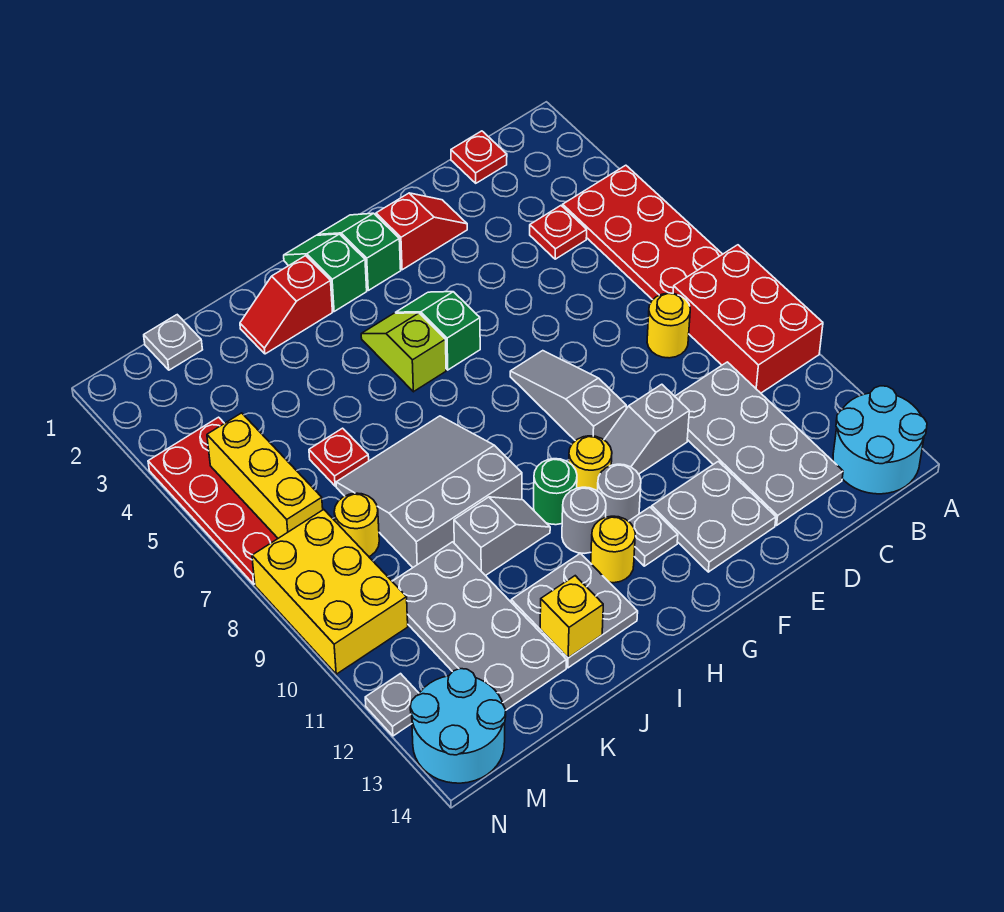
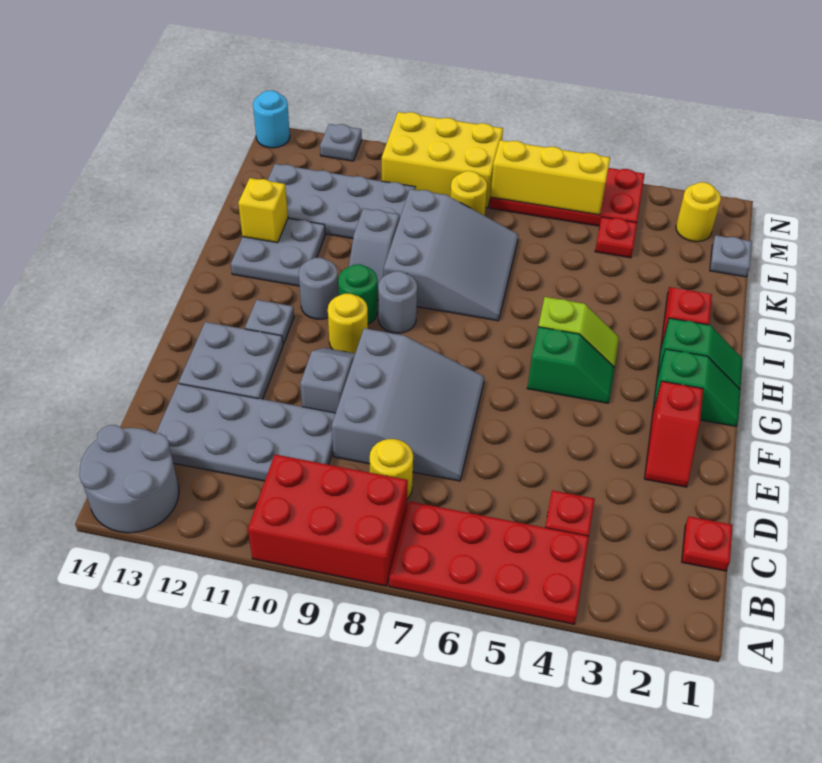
cyan 2x2 round brick [833,386,927,494] -> grey 2x2 round brick [79,425,179,533]
grey 1x3 slope [510,351,626,441] -> grey 3x3 slope [332,328,484,481]
grey 1x1 round brick [598,464,641,521] -> grey 1x1 round brick moved to [378,271,417,333]
yellow 1x1 round brick [591,516,635,583] -> yellow 1x1 round brick moved to [676,182,721,242]
red 1x1 plate [309,428,369,486] -> red 1x1 plate moved to [595,217,637,258]
cyan 2x2 round brick [410,669,506,783] -> cyan 1x1 round brick [253,91,290,148]

